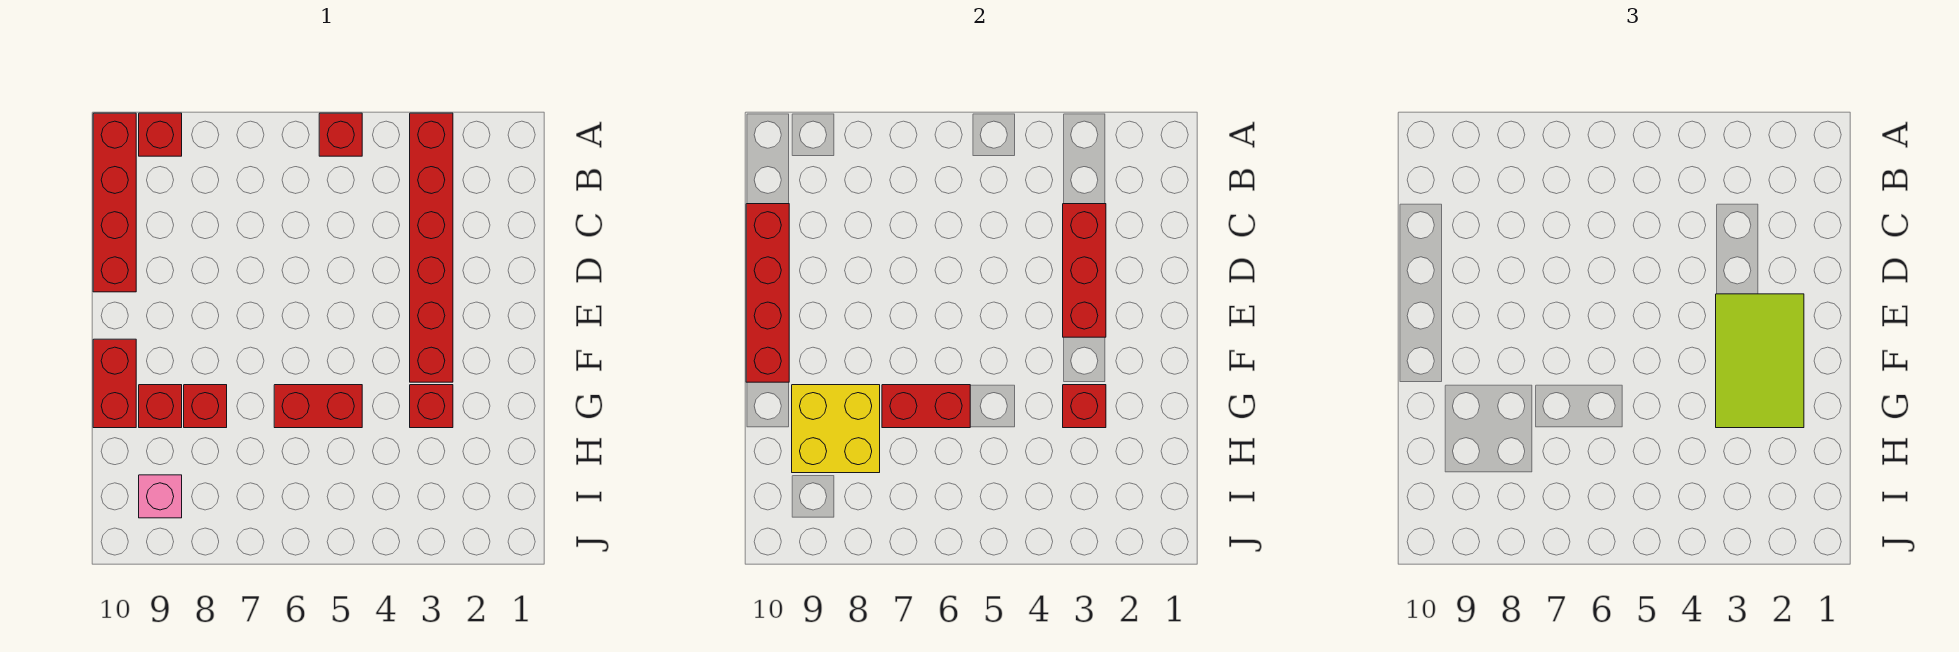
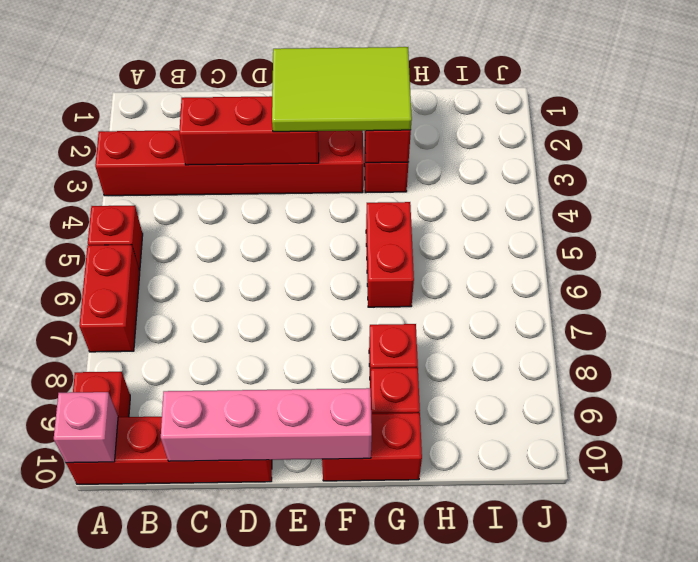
red 1x4 brick [746,204,789,382] -> pink 1x4 brick [161,388,372,461]
red 1x2 brick [882,385,970,428] -> red 1x2 brick moved to [79,245,140,352]
yellow 2x2 brick [792,385,880,473] -> none
pink 1x1 brick [139,475,182,518] -> pink 1x1 brick moved to [54,392,118,463]

